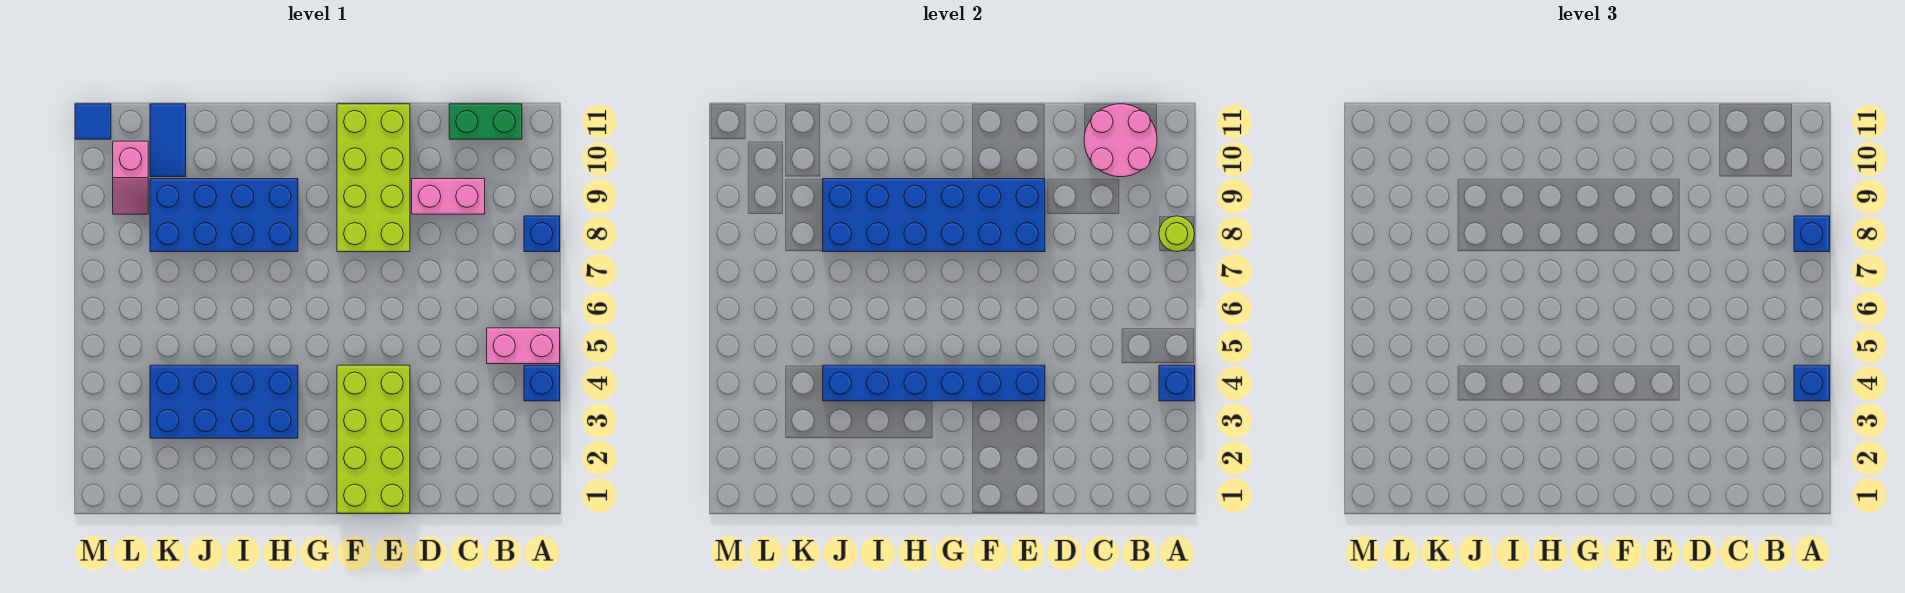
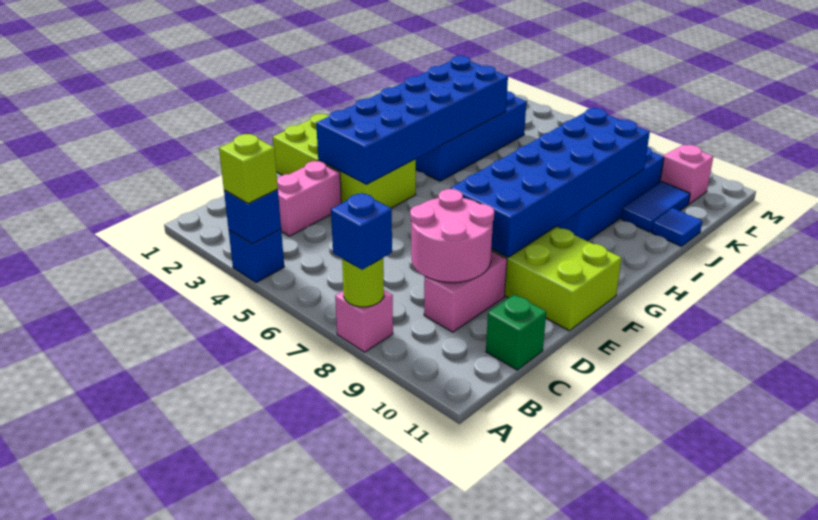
blue 1x1 brick [1794,365,1830,401] -> lime 1x1 brick [219,134,278,204]
pink 1x2 brick [487,328,560,364] -> pink 1x2 brick moved to [277,161,341,236]
blue 1x1 brick [524,216,560,252] -> pink 1x1 brick [335,290,393,352]
pink 2x2 round brick [1084,104,1157,177] -> pink 2x2 round brick moved to [410,189,494,283]
green 1x2 brick [449,104,522,139] -> green 1x1 brick [486,294,546,370]
blue 1x6 brick [823,365,1045,401] -> blue 2x6 brick [316,56,508,185]
blue 1x2 tile [150,104,186,177] -> blue 1x2 tile turned to [621,182,690,232]
blue 1x1 tile [75,104,111,139] -> blue 1x1 tile moved to [652,208,702,246]

